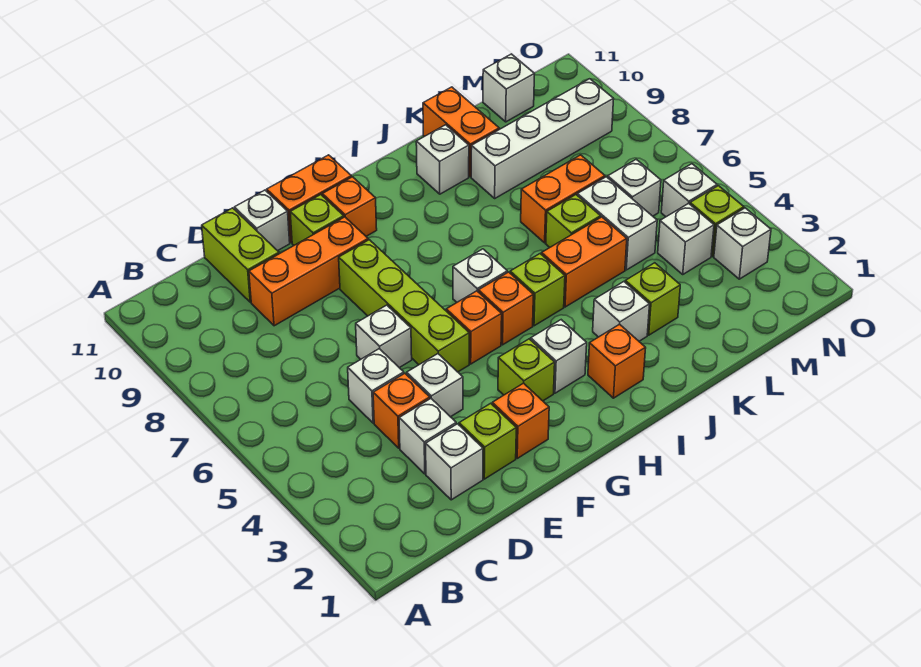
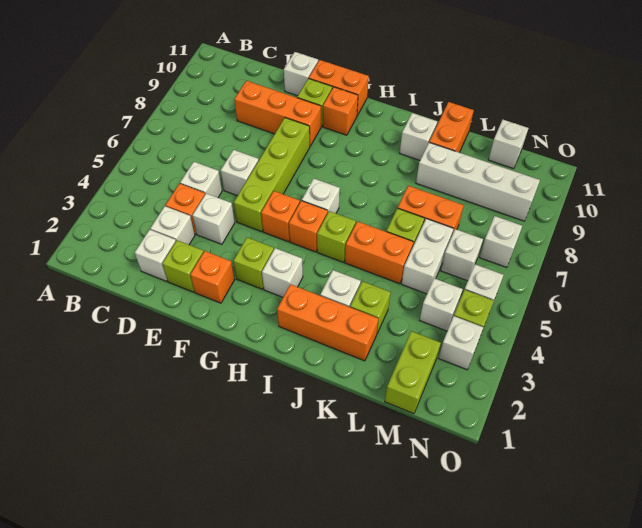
lime 1x2 brick [202,208,279,302] -> lime 1x2 brick moved to [385,331,441,414]
orange 1x1 brick [588,324,646,398] -> orange 1x3 brick [277,284,378,361]
none -> white 1x1 brick [480,216,522,267]

